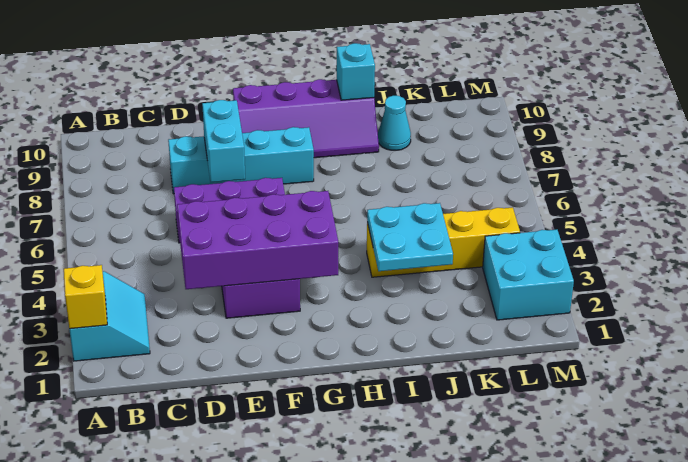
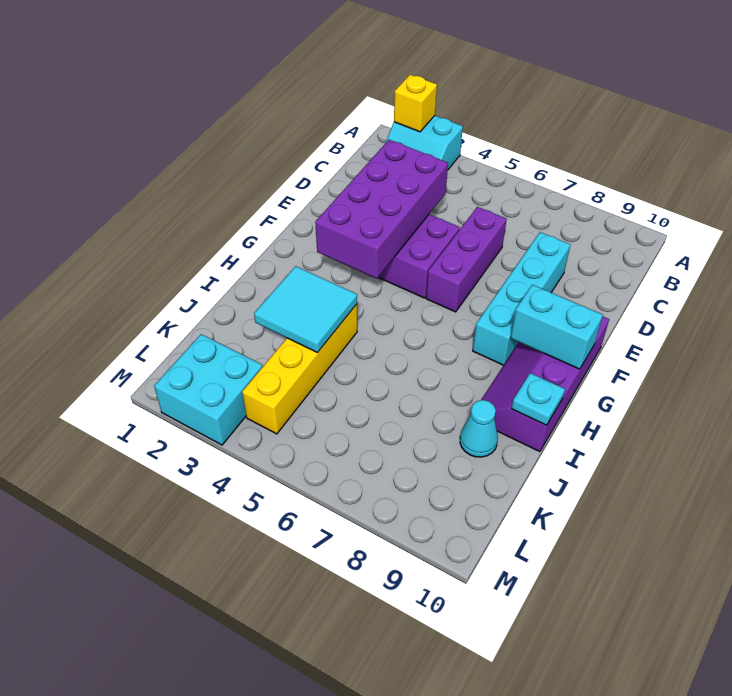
cyan 1x2 brick [202,100,245,182] -> cyan 1x2 brick moved to [511,285,603,369]
cyan 2x2 plate [367,203,453,271] -> cyan 2x2 tile [254,266,357,353]
cyan 1x1 brick [337,43,375,100] -> cyan 1x1 plate [512,373,565,425]

